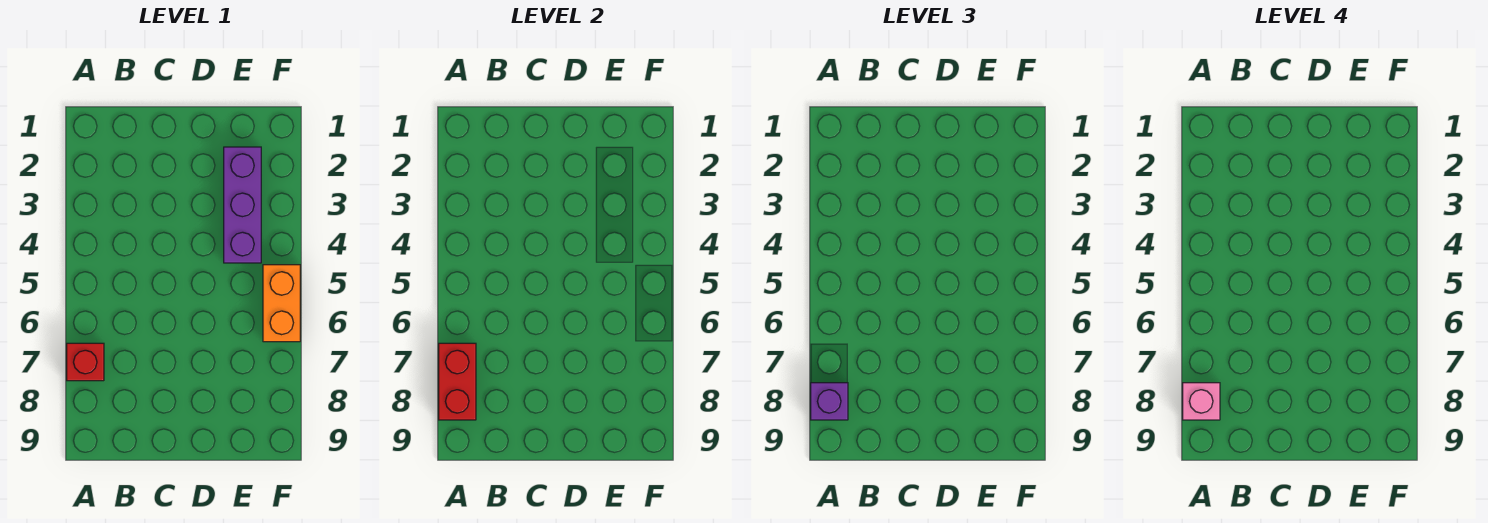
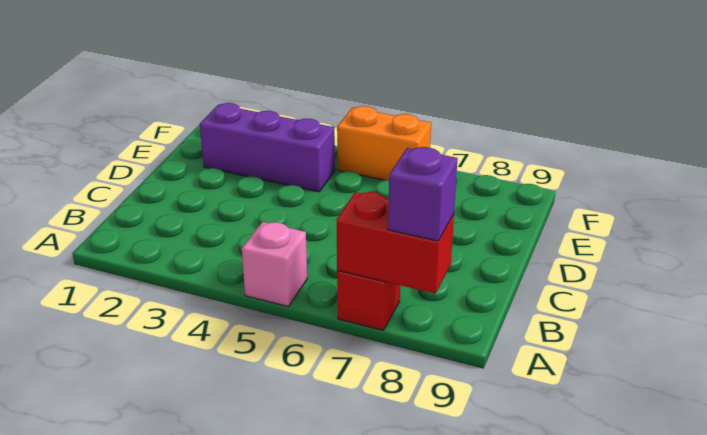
pink 1x1 brick [1183,383,1220,420] -> pink 1x1 brick moved to [242,222,307,307]

